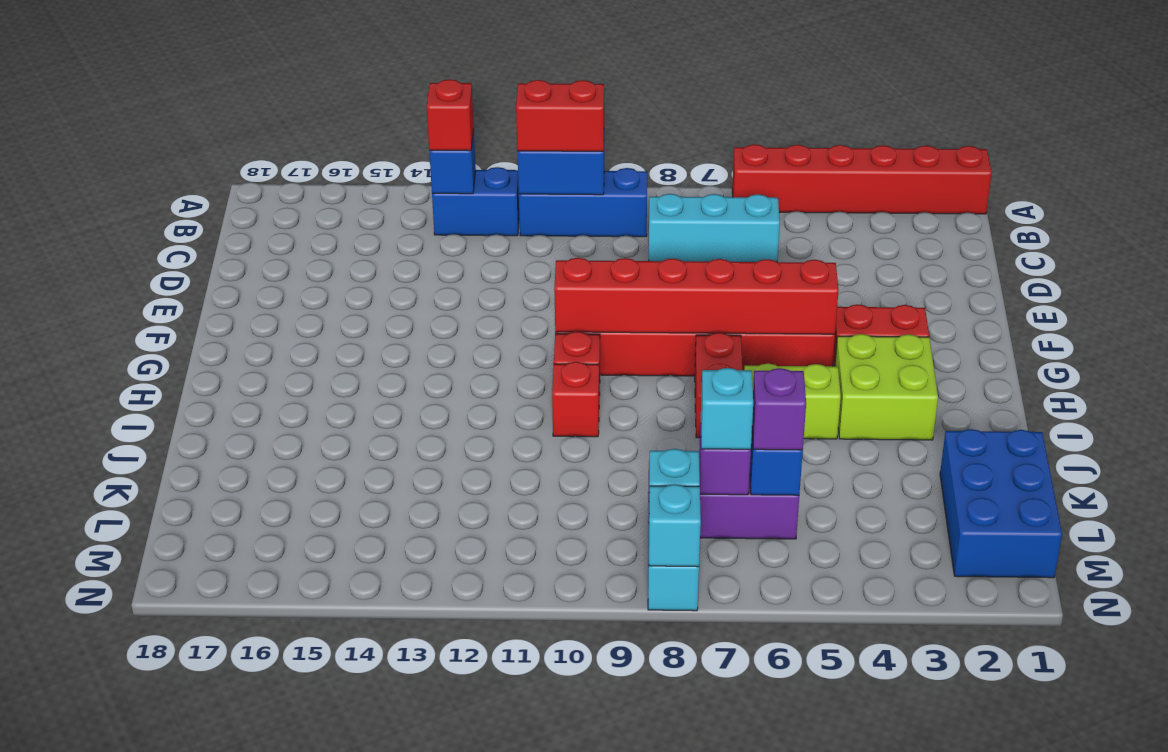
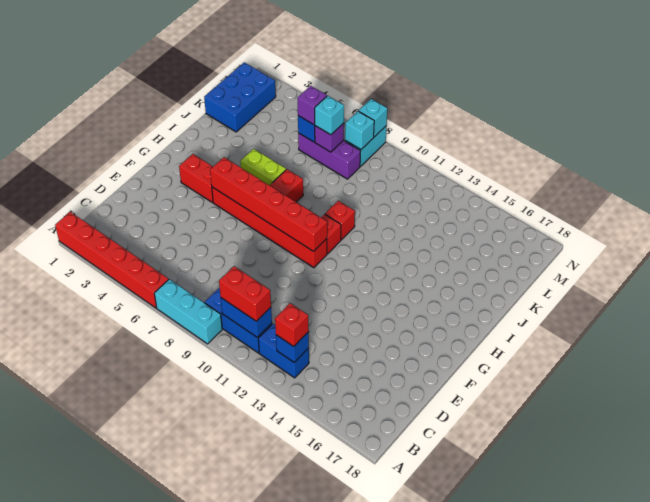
cyan 1x3 brick [649,194,780,262] -> cyan 1x3 brick moved to [154,279,222,344]
lime 2x2 brick [835,334,938,440] -> none

